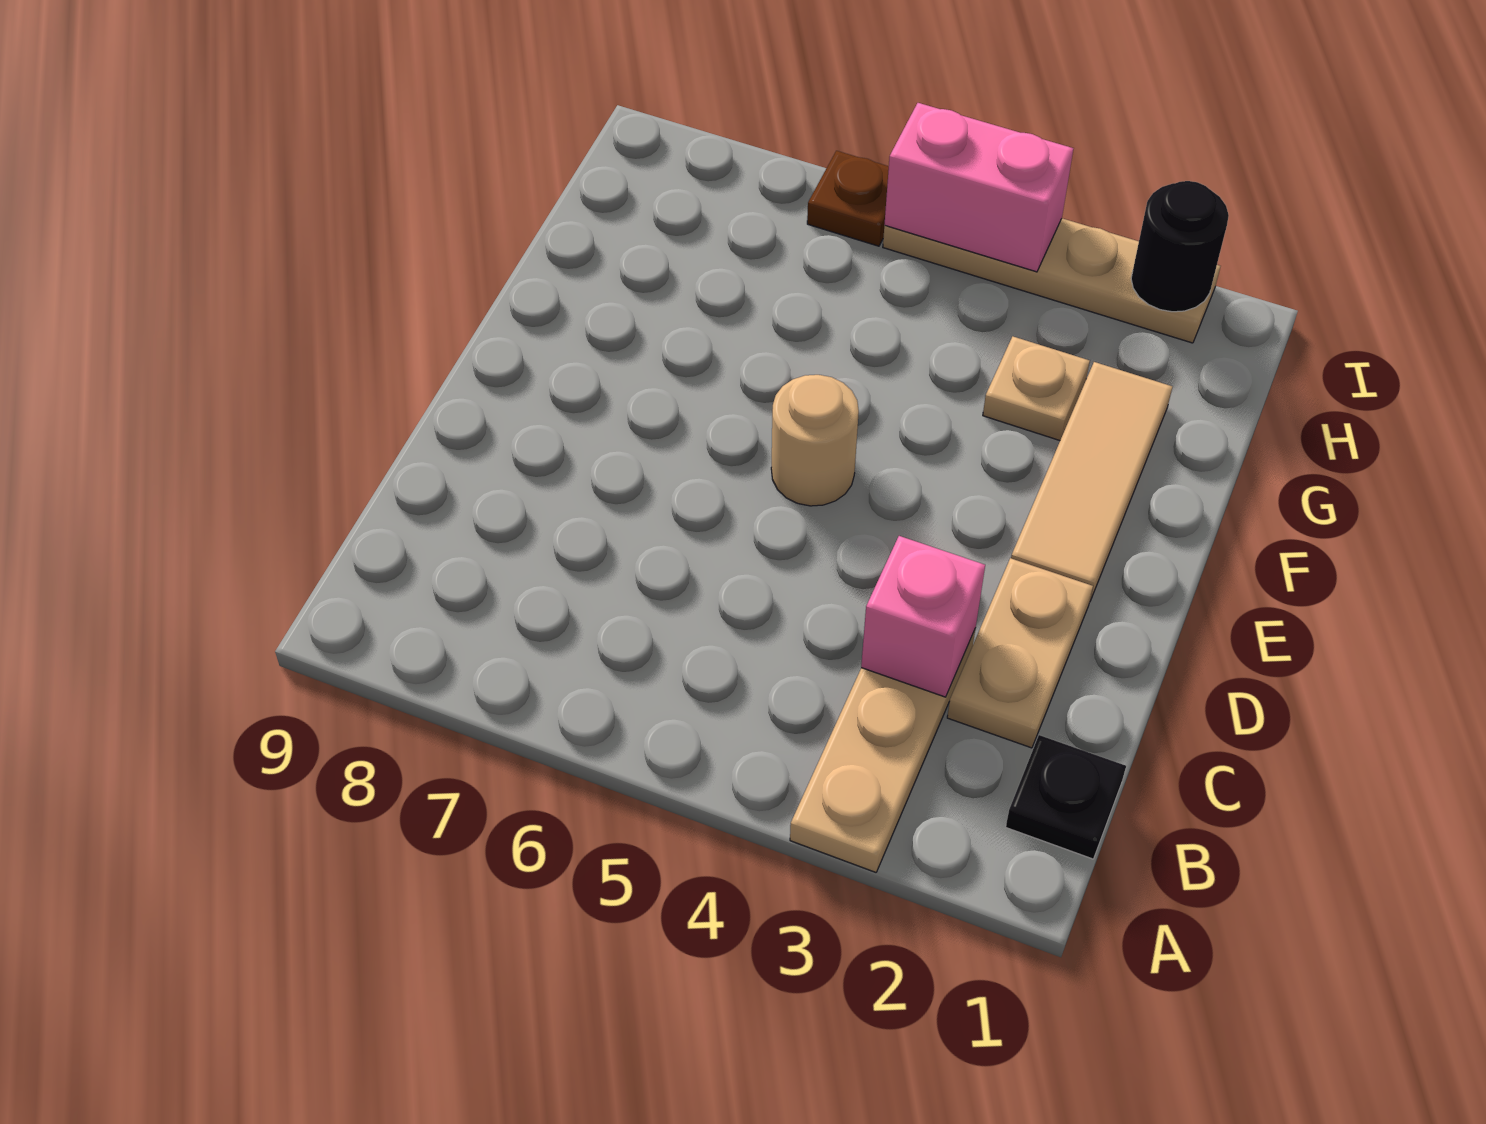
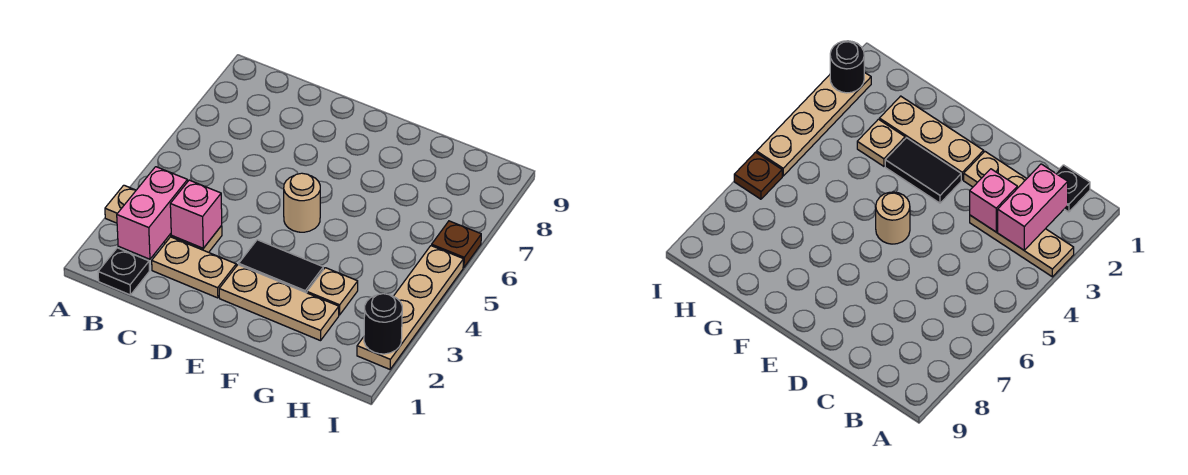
tan 1x3 tile [1011,362,1172,601] -> tan 1x3 plate [219,265,339,341]
none -> black 1x2 tile [239,240,323,293]
pink 1x2 brick [884,103,1073,272] -> pink 1x2 brick moved to [117,167,188,259]

